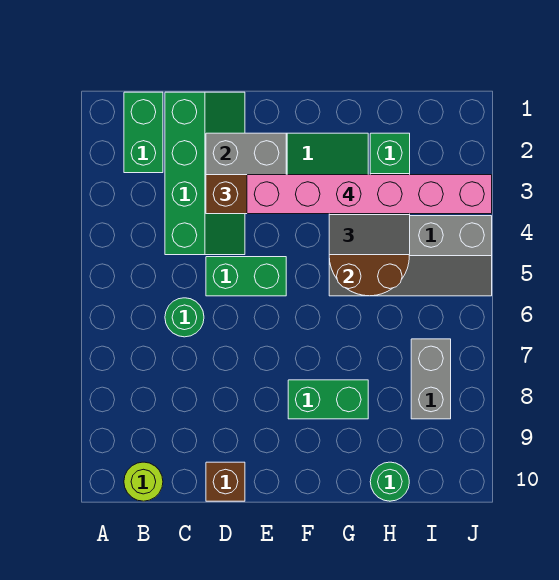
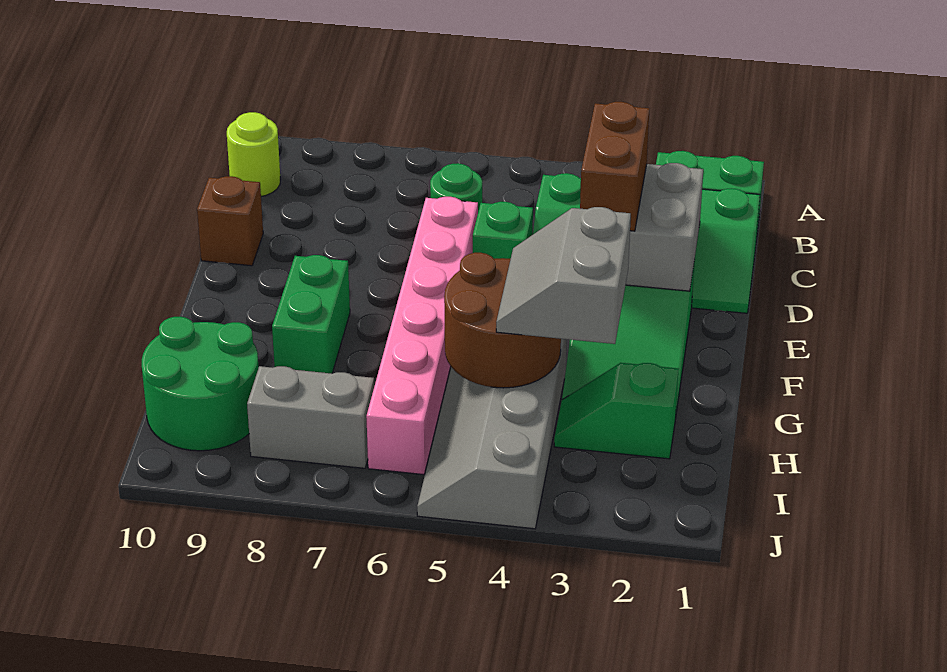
green 1x2 brick [206,257,286,296] -> green 1x1 brick [473,202,533,259]
pink 1x6 brick [247,175,492,214] -> pink 1x6 brick moved to [366,197,478,475]
green 1x1 round brick [370,462,409,501] -> green 2x2 round brick [142,317,259,451]

